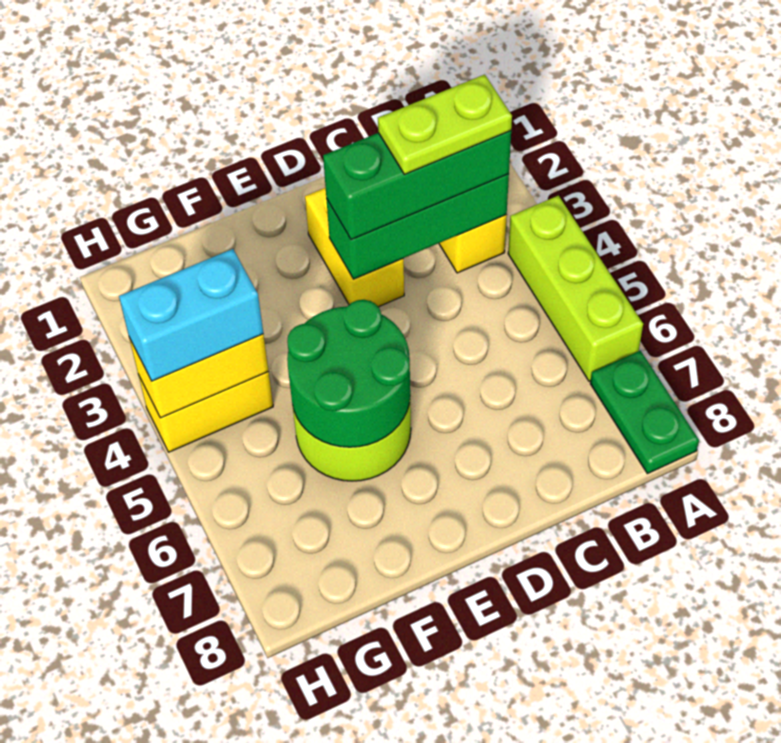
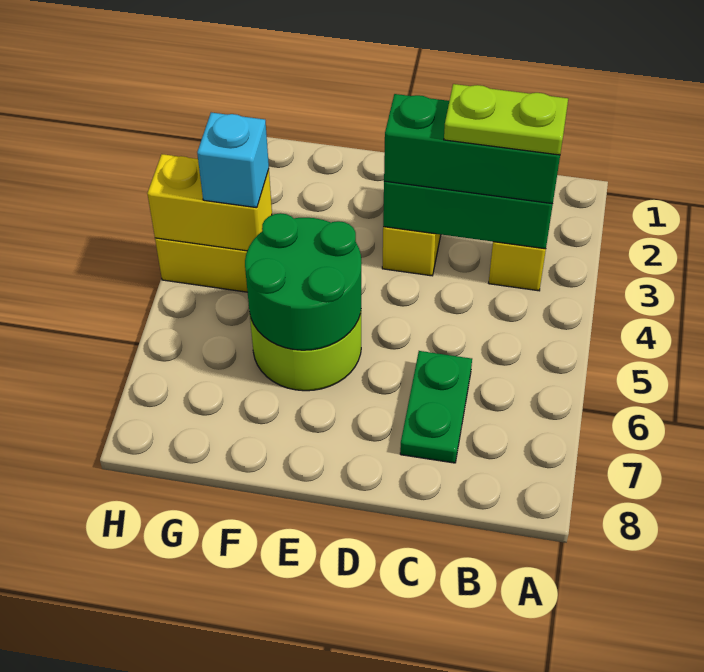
lime 1x3 brick [508,196,643,381] -> none
green 1x2 plate [590,351,699,474] -> green 1x2 plate moved to [400,351,472,463]
cyan 1x2 brick [119,249,263,381] -> cyan 1x1 brick [197,113,269,208]

